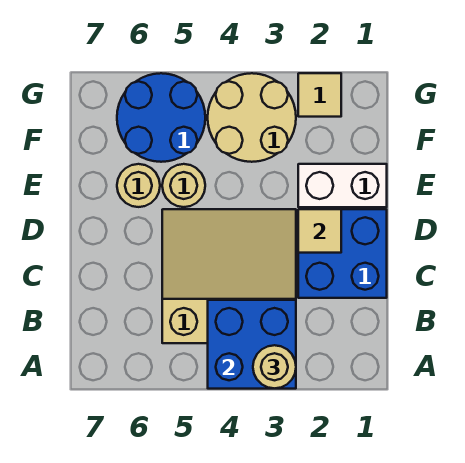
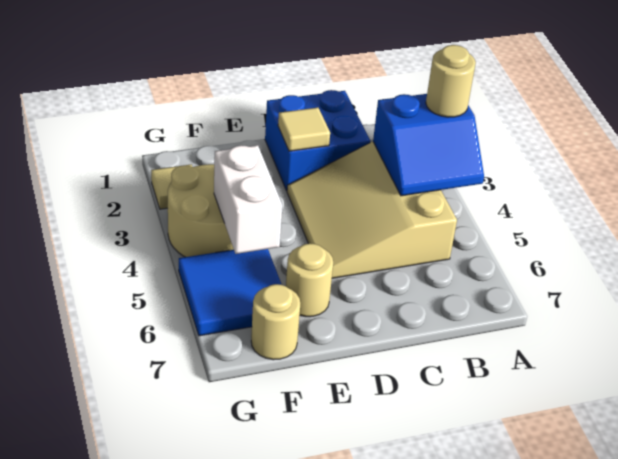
blue 2x2 brick [208,300,296,389] -> blue 2x2 slope [373,94,484,196]
white 1x2 brick [298,164,387,207] -> white 1x2 brick moved to [214,145,282,254]
tan 1x1 round brick [162,164,205,207] -> tan 1x1 round brick moved to [251,284,300,360]
blue 2x2 round brick [117,73,205,162] -> blue 2x2 tile [179,249,282,336]

